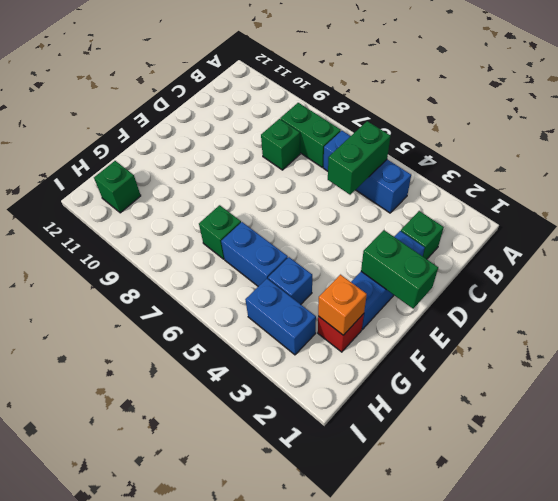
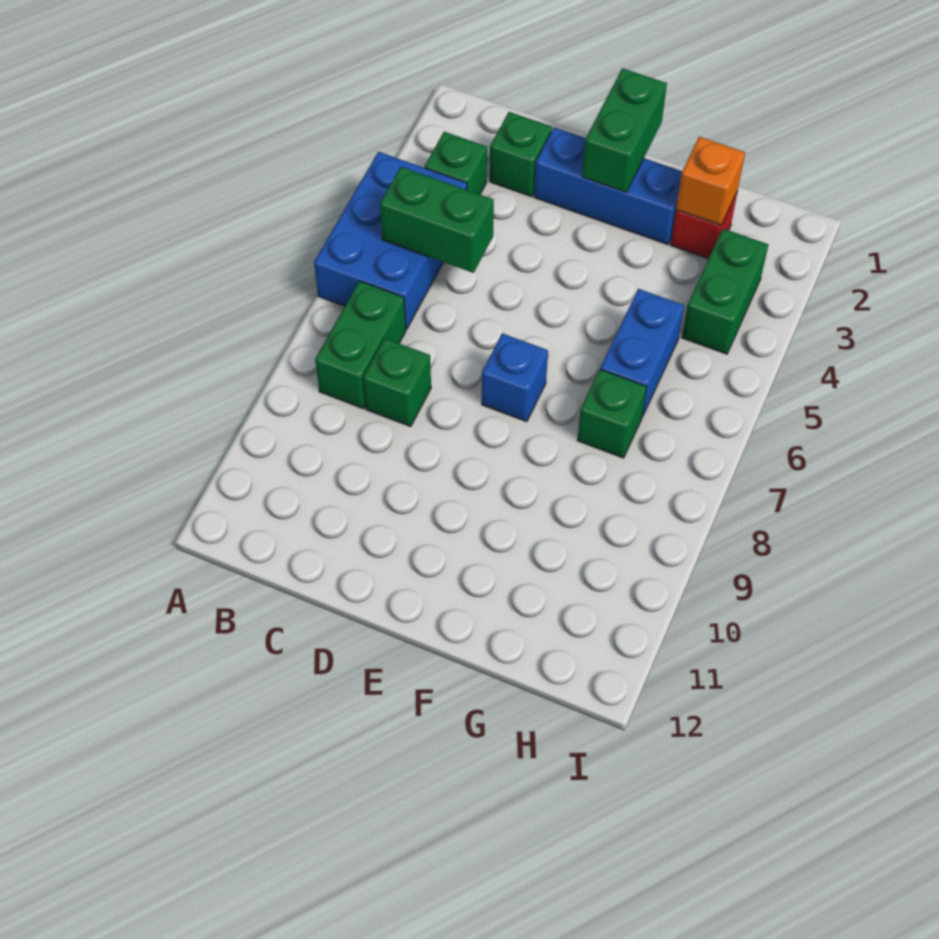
blue 1x3 brick [323,131,411,213] -> blue 2x3 brick [314,152,467,329]
blue 1x1 brick [268,257,312,304] -> blue 1x1 brick moved to [482,333,548,422]
blue 1x2 brick [245,279,316,355] -> green 1x2 brick [682,229,768,354]
green 1x1 brick [94,161,141,213] -> green 1x1 brick moved to [425,132,487,194]

